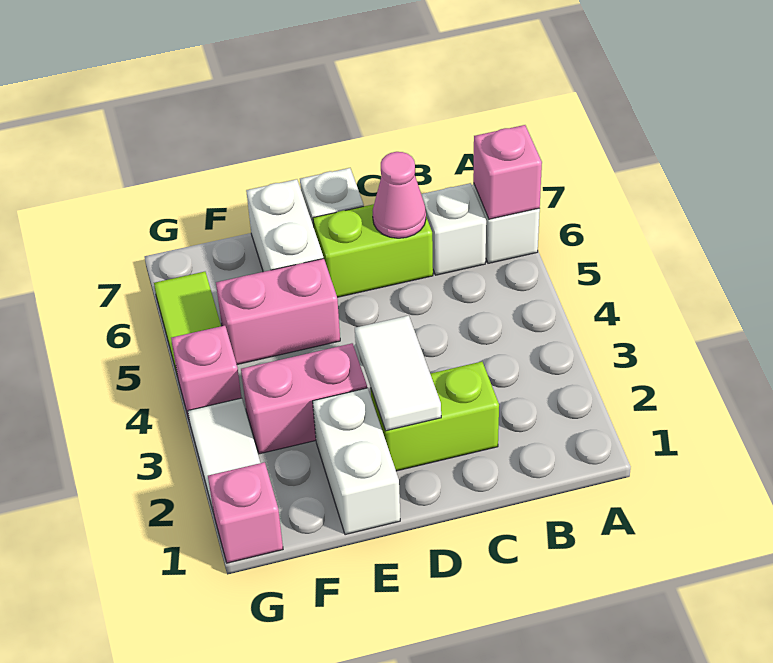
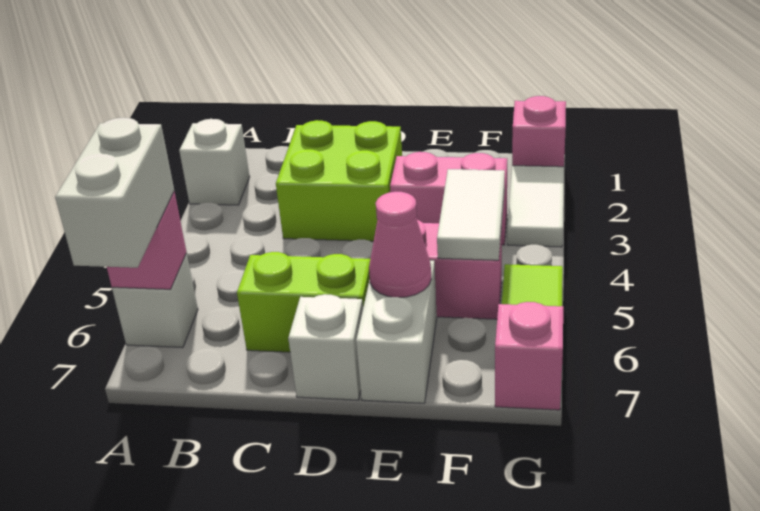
white 1x1 brick [421,183,486,275] -> white 1x1 brick moved to [179,119,250,205]
lime 1x2 brick [371,362,499,471] -> lime 2x2 brick [276,120,402,241]
pink 1x1 cone [373,152,426,238] -> pink 1x1 cone moved to [369,192,431,297]
white 1x2 tile [355,315,441,431] -> white 1x2 tile moved to [437,169,505,260]
white 1x2 brick [313,388,400,535] -> white 1x2 brick moved to [55,118,174,268]
pink 1x1 brick [171,326,241,418] -> pink 1x1 brick moved to [495,302,563,410]

